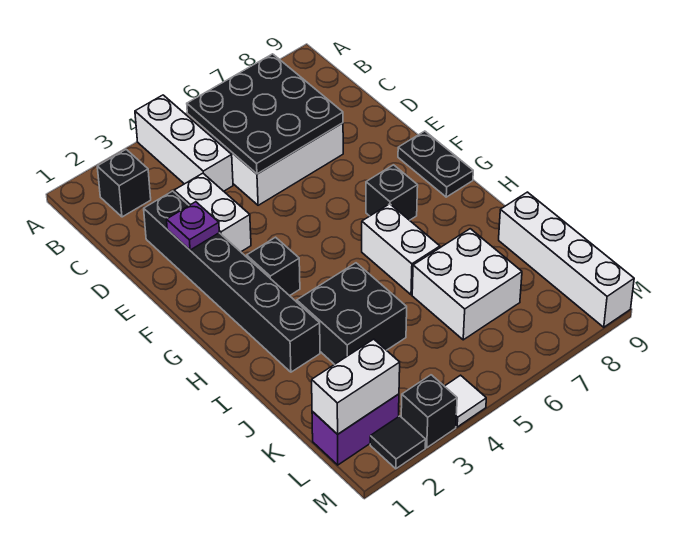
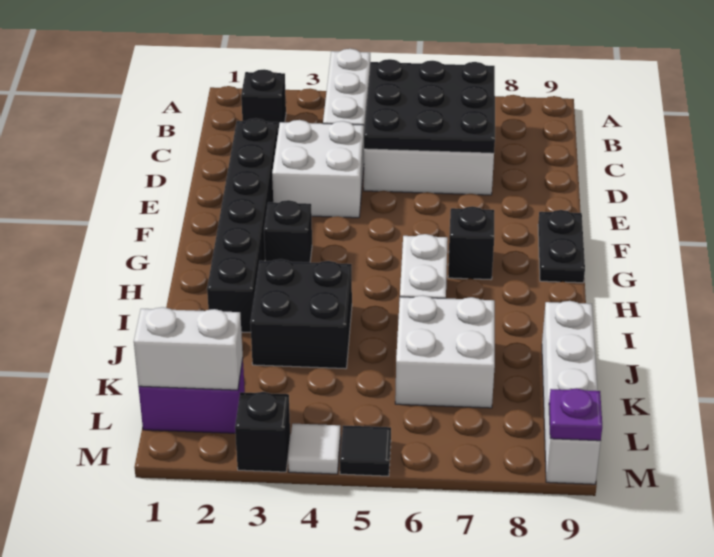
white 1x2 brick [174,173,251,252] -> white 2x2 brick [272,120,364,218]
purple 1x1 plate [167,202,219,250] -> purple 1x1 plate moved to [549,388,602,441]
black 1x1 tile [370,416,426,469] -> black 1x1 tile moved to [340,425,391,476]

